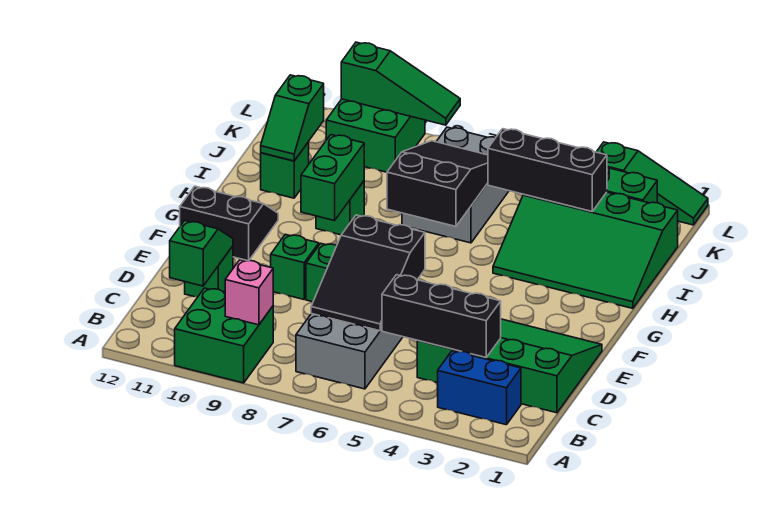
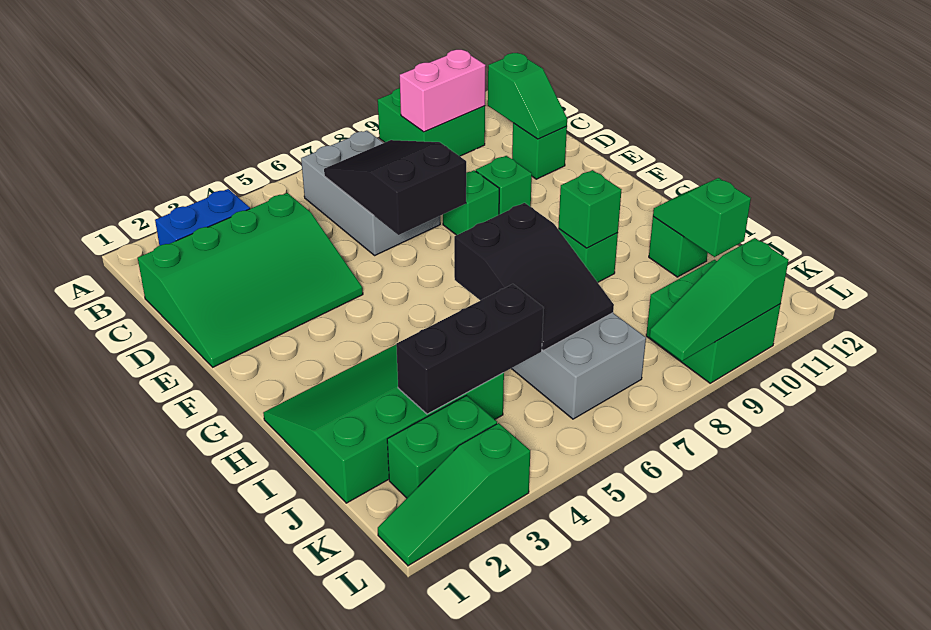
pink 1x1 brick [225,260,273,325] -> pink 1x2 brick [400,50,486,132]
black 1x3 brick [382,275,501,357] -> none
black 2x2 slope [180,186,278,261] -> none
green 1x2 brick [301,135,364,221] -> green 1x1 brick [559,170,621,248]

